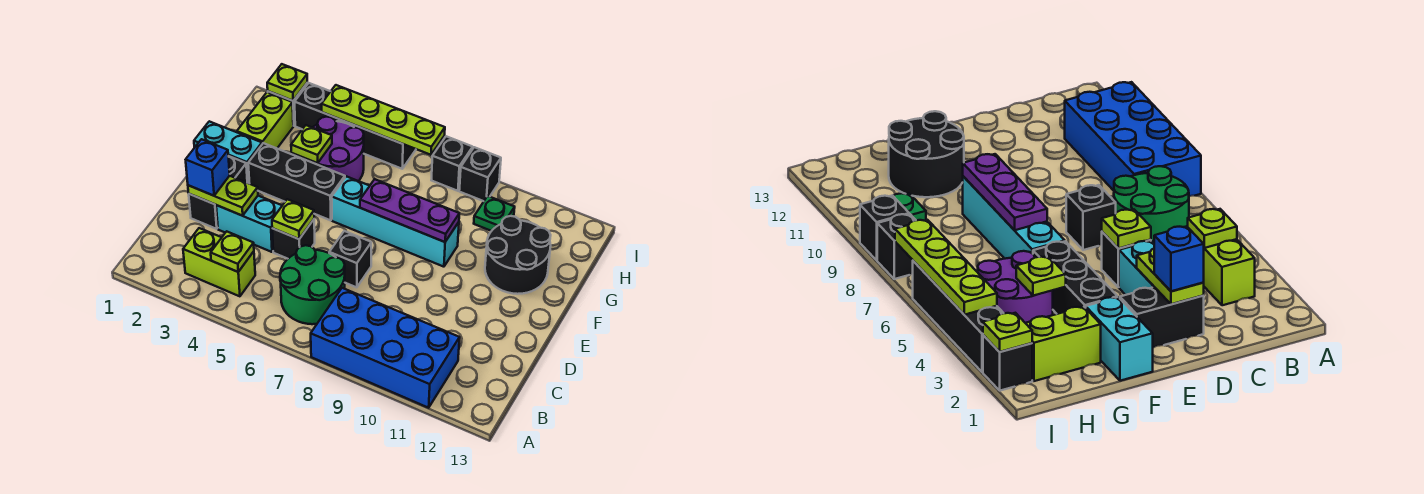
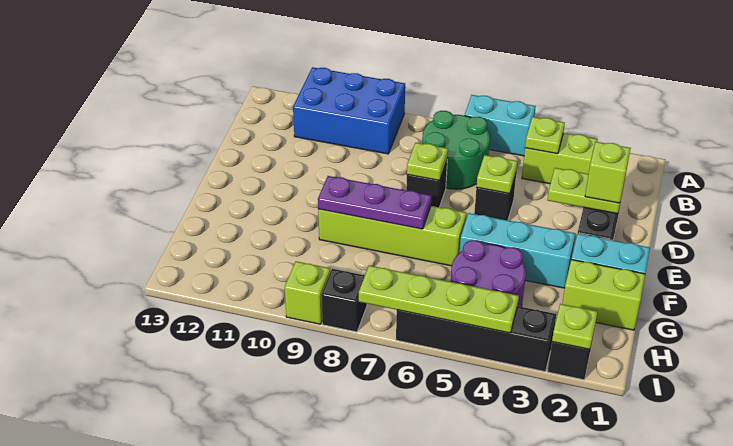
blue 2x4 brick [311,288,460,408] -> blue 2x3 brick [293,67,405,154]
blue 1x1 brick [186,139,230,196] -> lime 1x1 brick [585,142,631,203]
cyan 1x2 brick [216,196,282,252] -> cyan 1x2 brick moved to [465,95,536,156]
black 1x3 brick [248,143,345,220] -> cyan 1x3 brick [460,213,575,288]
cyan 1x4 brick [332,176,459,267] -> lime 1x4 brick [318,206,467,266]
black 2x2 round brick [485,216,551,294] -> none
lime 1x2 brick [237,92,293,148] -> lime 1x2 brick turned to [562,260,645,330]
lime 1x1 plate [291,125,332,163] -> lime 1x1 plate moved to [407,143,448,181]
green 1x1 plate [474,196,515,231] -> none
black 1x1 brick [459,147,501,201] -> lime 1x1 brick [285,261,330,324]

